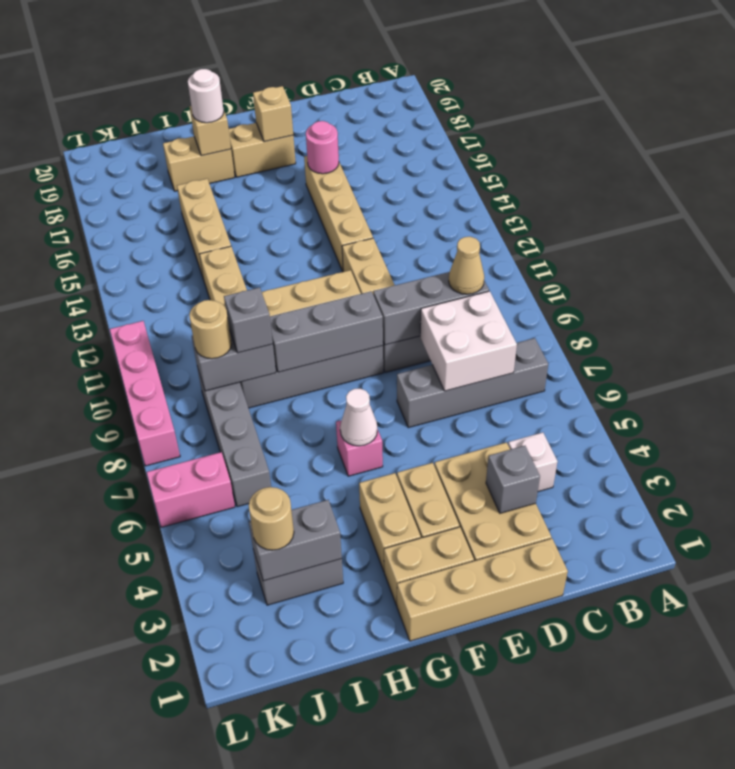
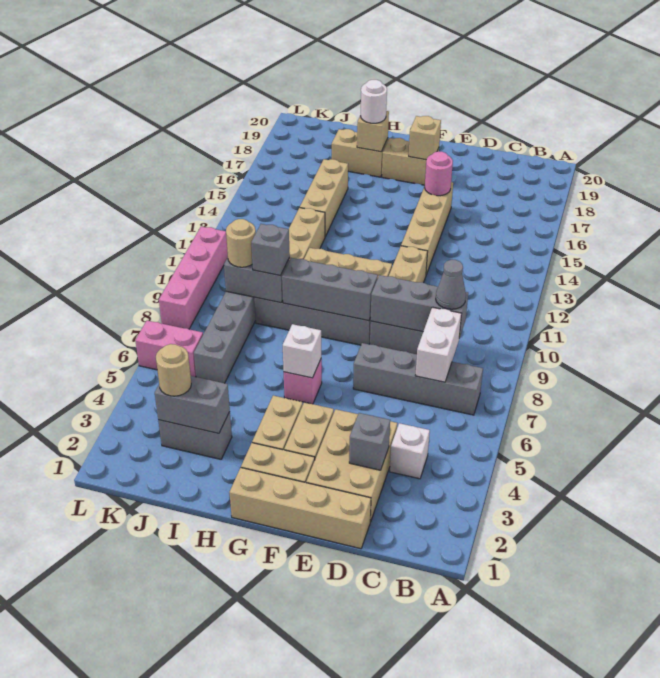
white 2x2 brick [420,291,517,391] -> white 1x2 brick [415,307,462,382]
tan 1x1 cone [449,237,484,294] -> grey 1x1 cone [436,260,466,309]
white 1x1 cone [340,389,377,446] -> white 1x1 brick [283,324,321,378]

